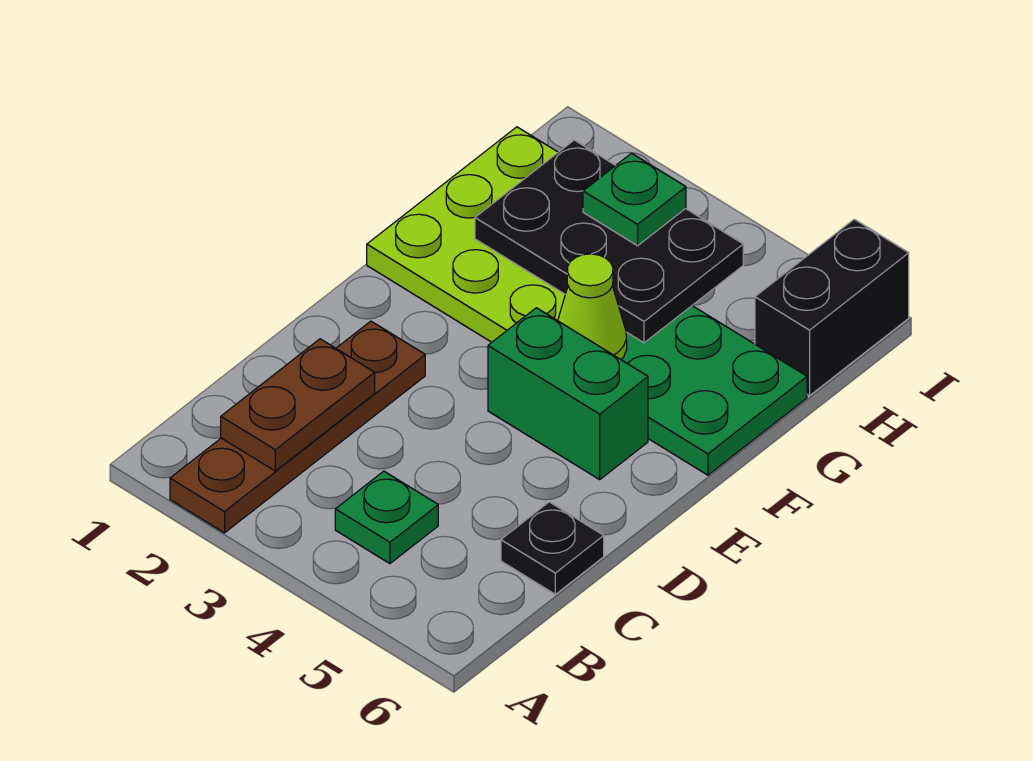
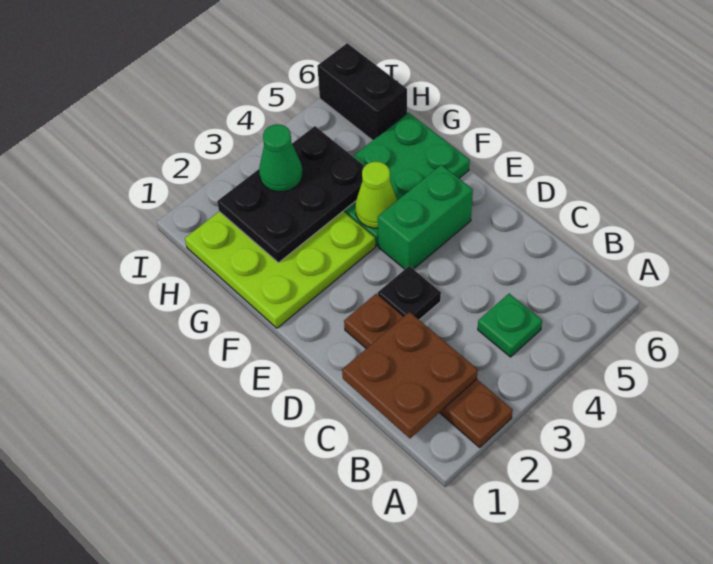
brown 1x2 plate [221,339,375,471] -> brown 2x2 plate [342,312,478,438]
black 1x1 plate [501,502,604,594] -> black 1x1 plate moved to [378,266,441,320]
green 1x1 plate [583,153,686,246] -> green 1x1 cone [259,124,302,192]

